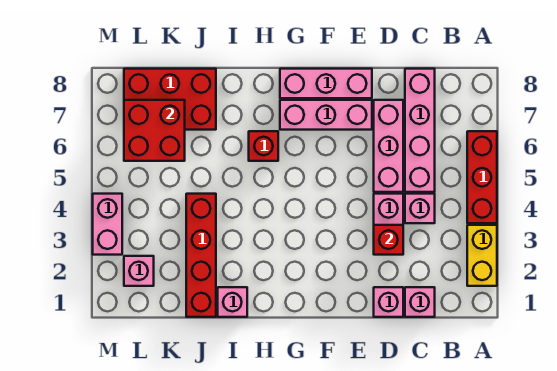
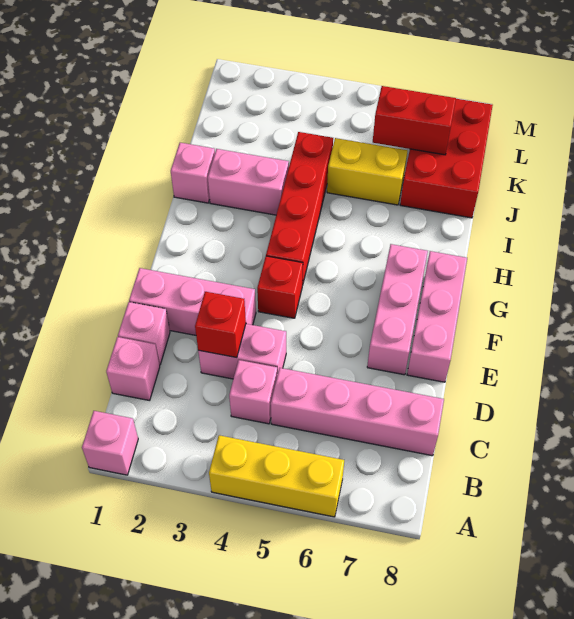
yellow 1x2 brick [467,225,497,286] -> yellow 1x2 brick moved to [327,138,407,205]
red 1x3 brick [467,131,497,223] -> yellow 1x3 brick [209,435,344,517]
pink 1x3 brick [374,100,403,192] -> pink 1x3 brick moved to [129,268,256,335]
red 1x1 brick [249,131,278,161] -> red 1x1 brick moved to [257,256,303,318]
red 1x4 brick [186,194,216,317] -> red 1x4 brick turned to [266,132,333,285]
red 2x2 brick [124,100,185,161] -> red 1x2 brick [373,86,456,155]
pink 1x1 brick [124,256,154,286] -> pink 1x1 brick moved to [82,411,138,475]
pink 1x2 brick [93,194,122,255] -> pink 1x2 brick moved to [208,149,289,215]

